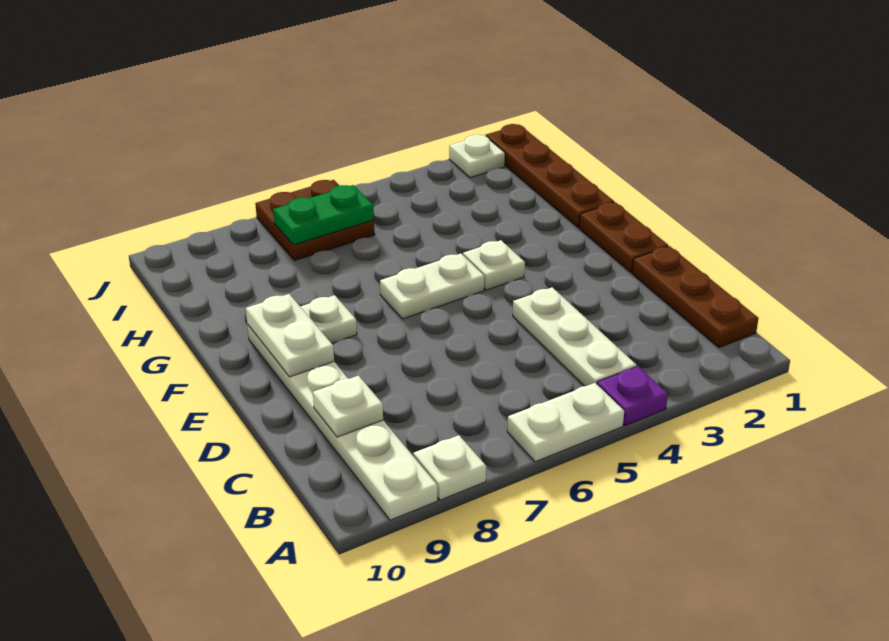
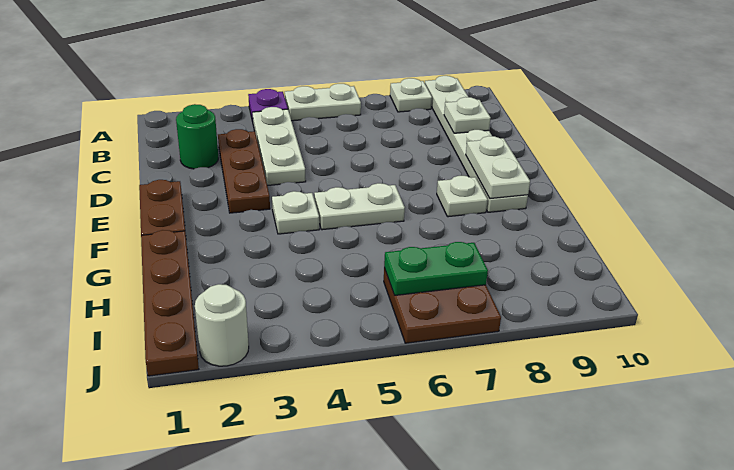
brown 1x3 plate [632,246,758,347] -> brown 1x3 plate moved to [218,129,270,213]
none -> green 1x1 round brick [176,104,218,169]
white 1x1 plate [449,135,505,178] -> white 1x1 round brick [195,284,249,366]

